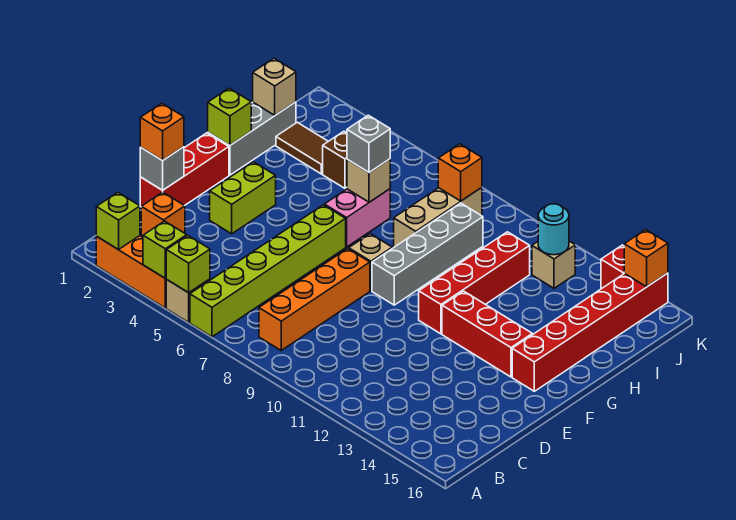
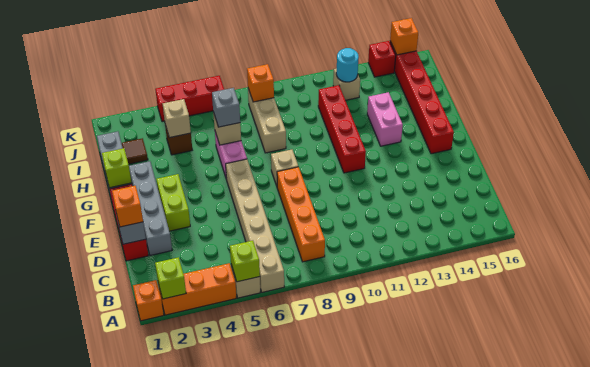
lime 1x1 brick [143,221,187,278] -> none
lime 1x6 brick [190,205,346,337] -> tan 1x6 brick [226,159,284,292]
orange 1x1 brick [141,192,185,237] -> orange 1x1 brick moved to [133,280,164,321]
grey 1x4 brick [372,203,483,305] -> grey 1x4 brick moved to [129,161,172,256]
red 1x3 brick [442,291,532,377] -> red 1x3 brick moved to [155,76,224,122]
none -> pink 1x2 brick [367,92,403,146]
tan 1x1 brick [253,58,296,115] -> tan 1x1 brick moved to [163,99,191,138]
brown 1x2 tile [276,122,328,174] -> brown 1x1 tile [122,138,148,164]

